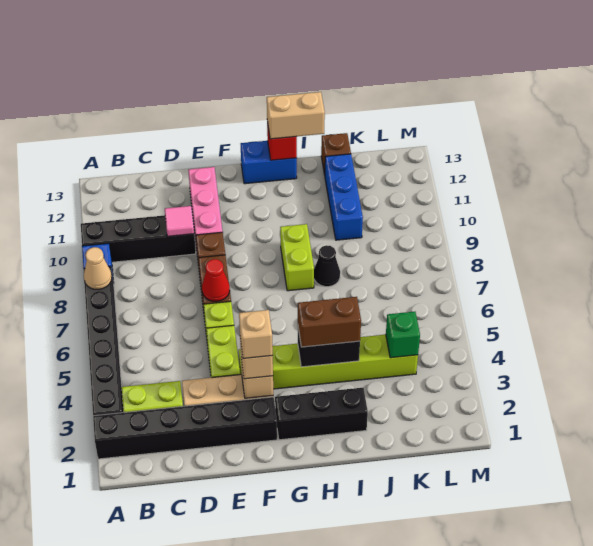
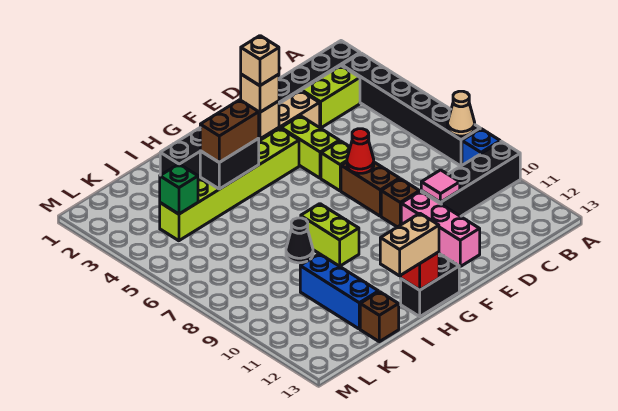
blue 1x2 brick [241,141,297,184] -> black 1x2 brick [401,254,459,316]

